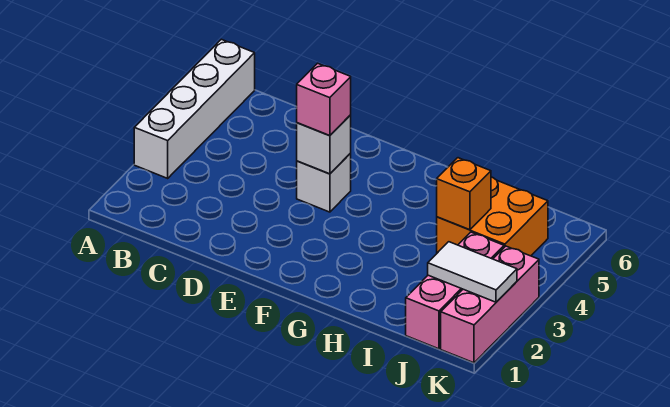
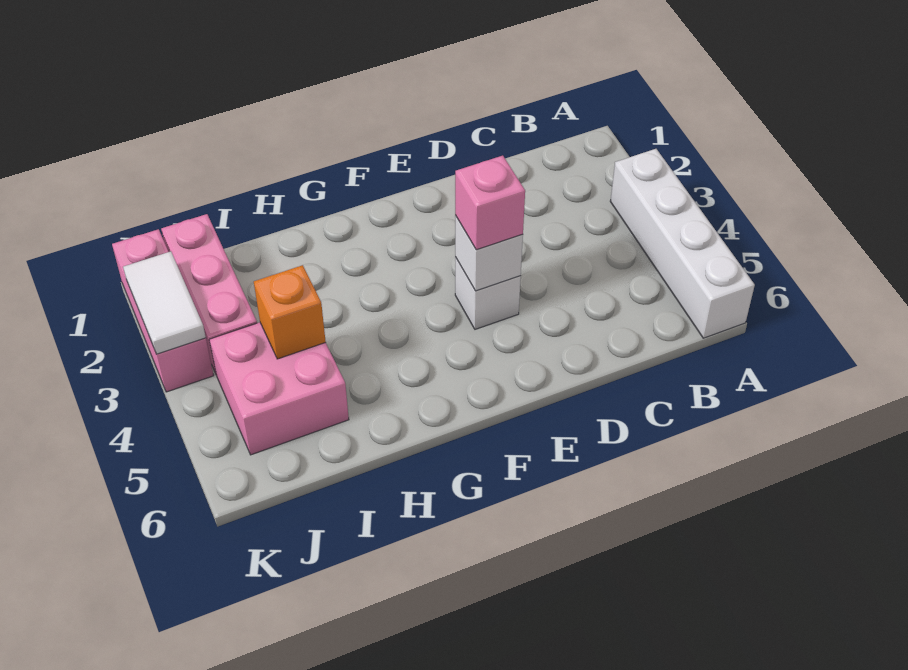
orange 2x2 brick [437,177,548,256] -> pink 2x2 brick [209,322,349,455]
white 1x2 tile [428,242,517,302] -> white 1x2 tile turned to [123,251,206,354]

